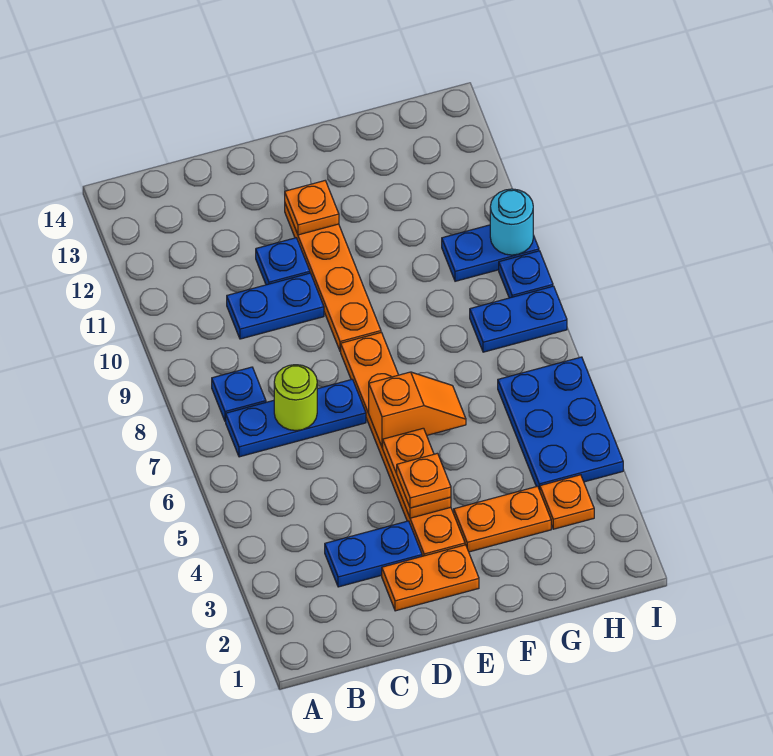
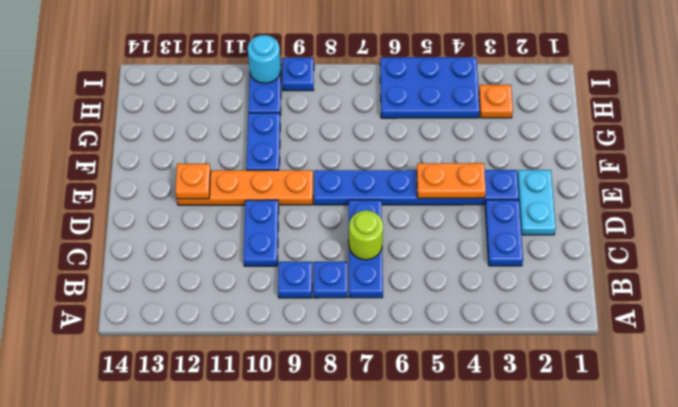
orange 1x2 plate [382,545,479,611] -> cyan 1x2 plate [517,170,556,235]
blue 1x1 plate [256,238,310,285] -> blue 1x1 plate moved to [278,262,312,298]
orange 1x6 plate [341,332,465,556] -> blue 1x6 plate [314,170,519,205]
orange 1x1 plate [397,453,451,508] -> none
orange 1x2 slope [369,372,466,447] -> none
orange 1x2 plate [454,486,551,552] -> none
blue 1x2 plate [470,286,567,352] -> blue 1x2 plate moved to [246,113,280,170]

